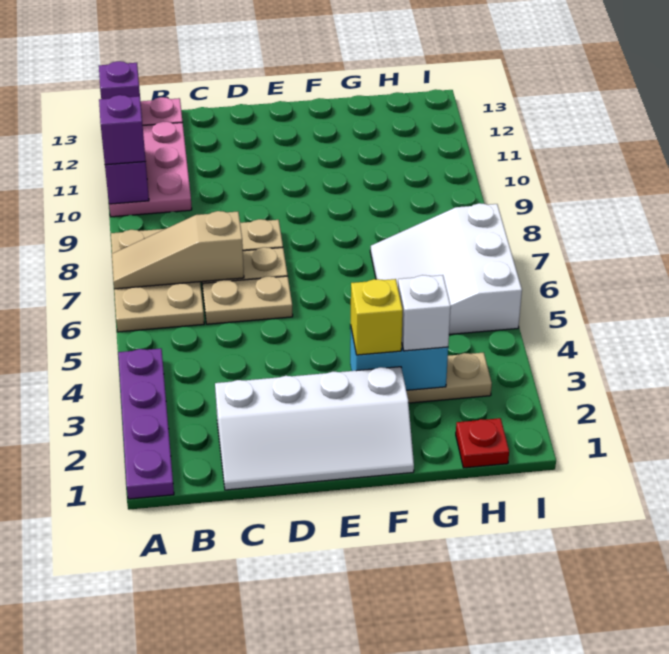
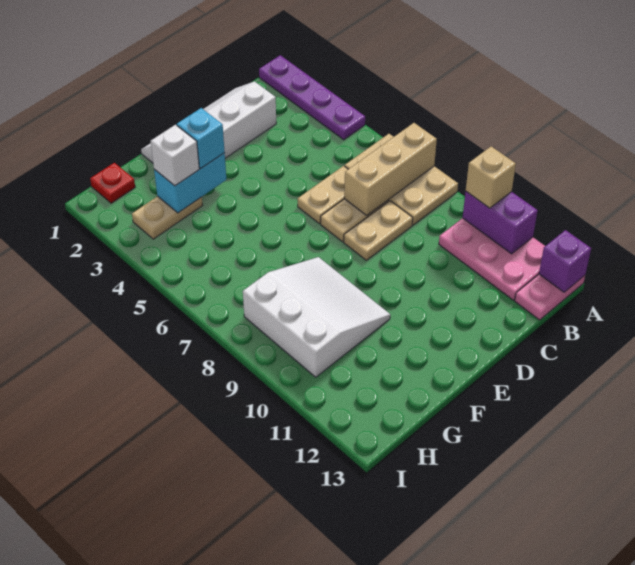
tan 1x3 slope [112,211,244,289] -> tan 1x3 brick [344,123,437,215]
purple 1x1 brick [99,95,146,165] -> tan 1x1 brick [466,146,516,208]
yellow 1x1 brick [351,279,403,355] -> cyan 1x1 brick [177,108,225,168]
white 3x3 slope [370,203,522,334] -> white 3x3 slope moved to [243,257,390,377]

